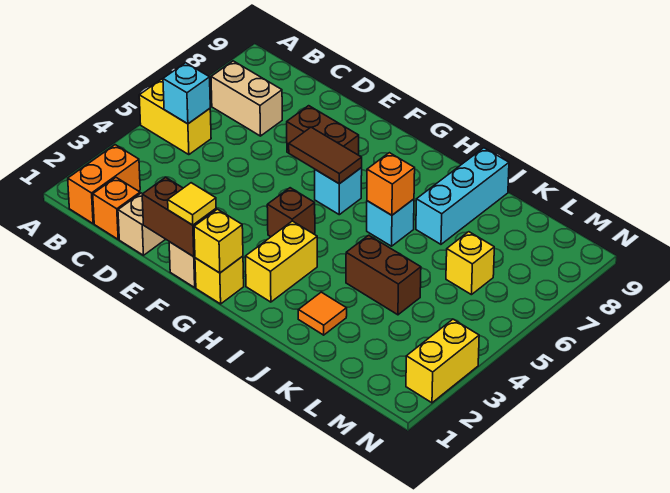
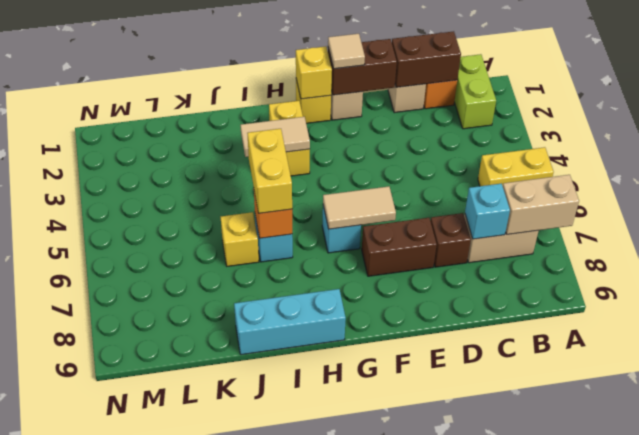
none -> tan 1x2 brick [503,175,579,234]
orange 1x2 brick [68,145,140,224] -> lime 1x2 brick [454,54,496,129]
cyan 1x1 brick [163,63,210,124] -> cyan 1x1 brick moved to [465,184,510,239]
yellow 1x1 tile [168,183,216,225] -> tan 1x1 tile [328,34,365,69]
brown 1x2 tile [289,127,362,184] -> tan 1x2 tile [323,186,396,229]
brown 1x1 brick [267,188,315,237] -> brown 1x1 brick moved to [431,213,471,267]
none -> tan 1x2 tile [241,117,310,157]
orange 1x1 tile [298,292,347,335] -> none
brown 1x2 brick [346,235,421,315] -> brown 1x2 brick moved to [392,31,461,87]
cyan 1x3 brick [416,148,509,244] -> cyan 1x3 brick turned to [234,289,346,355]
yellow 1x1 brick [446,232,494,295] -> yellow 1x1 brick moved to [221,212,259,266]
yellow 1x2 brick [406,319,479,403] -> yellow 1x2 brick moved to [247,129,292,213]

